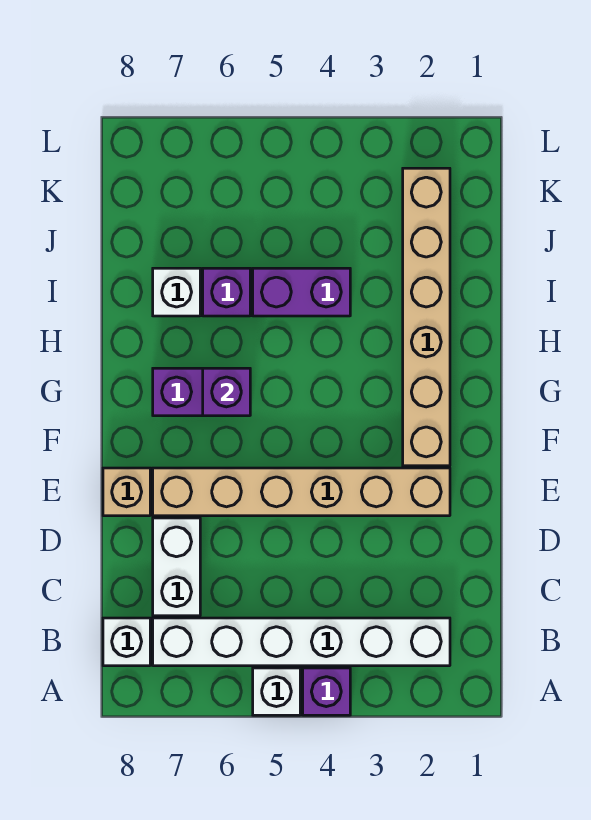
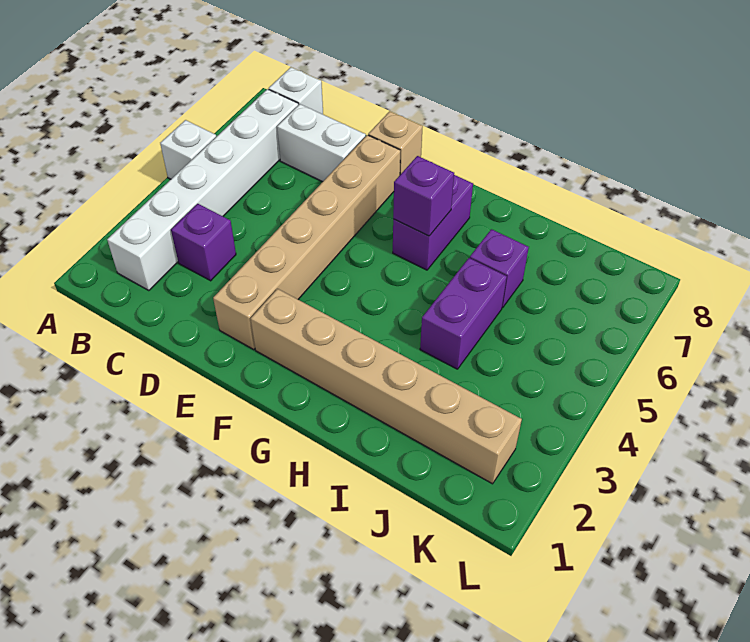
purple 1x1 brick [303,668,350,715] -> purple 1x1 brick moved to [171,204,236,281]
white 1x1 brick [153,268,200,316] -> none

